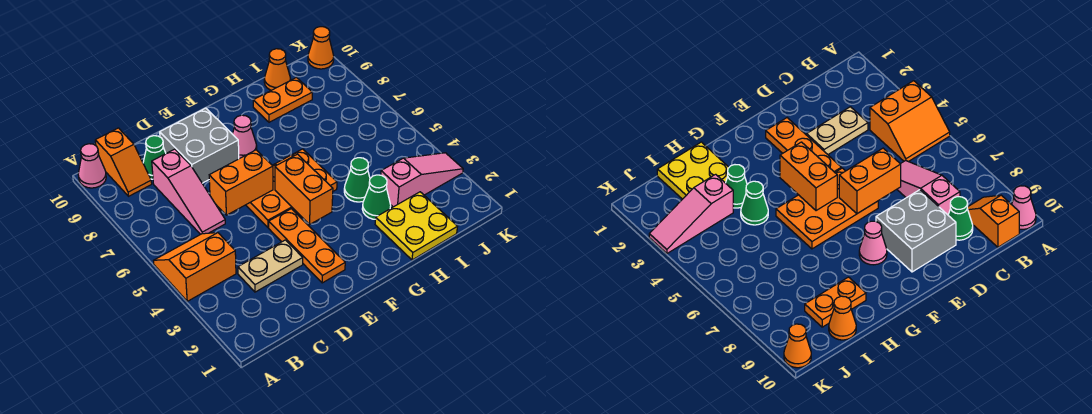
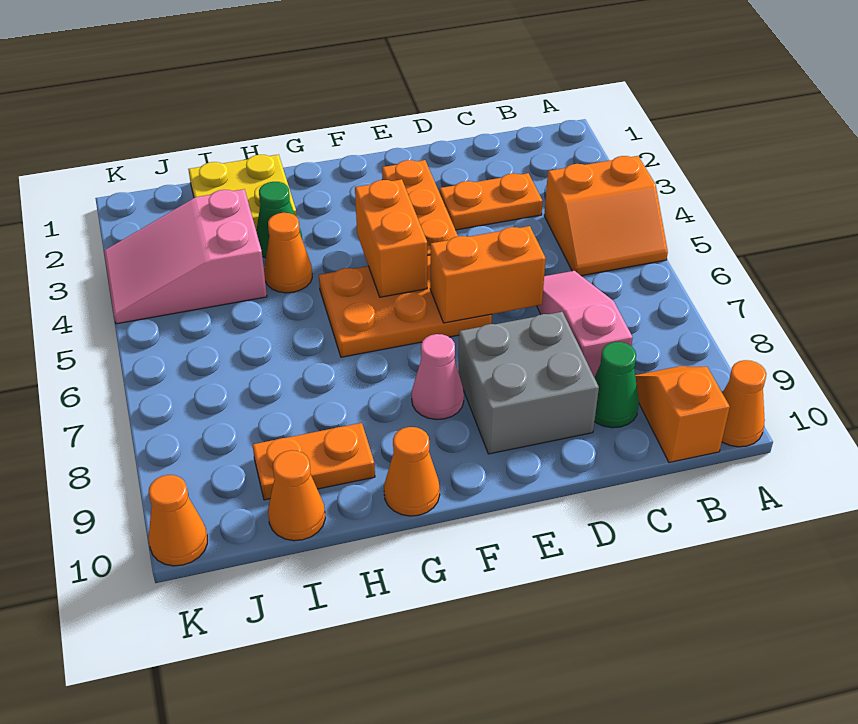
pink 1x1 cone [78,144,106,188] -> orange 1x1 cone [722,360,766,447]
tan 1x2 plate [238,240,303,292] -> orange 1x2 plate [440,173,543,230]
none -> orange 1x1 cone [384,427,440,516]
green 1x1 cone [344,158,370,202] -> orange 1x1 cone [264,213,312,293]
pink 1x3 slope [381,153,463,207] -> pink 2x3 slope [104,189,267,324]

